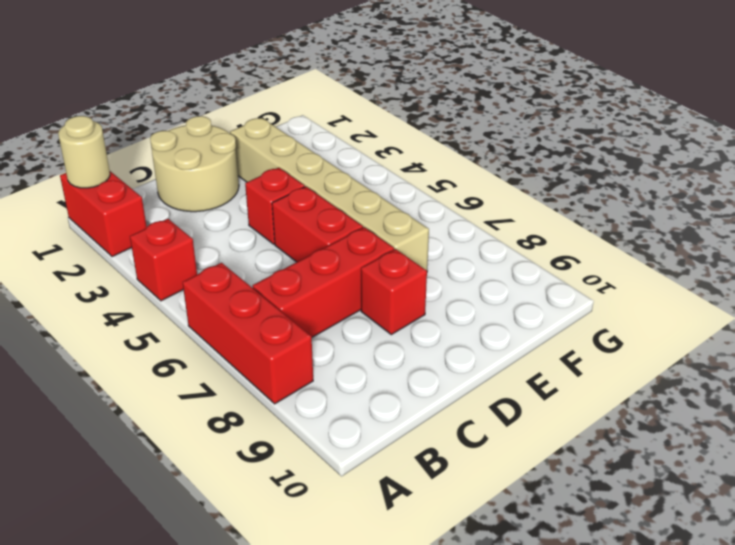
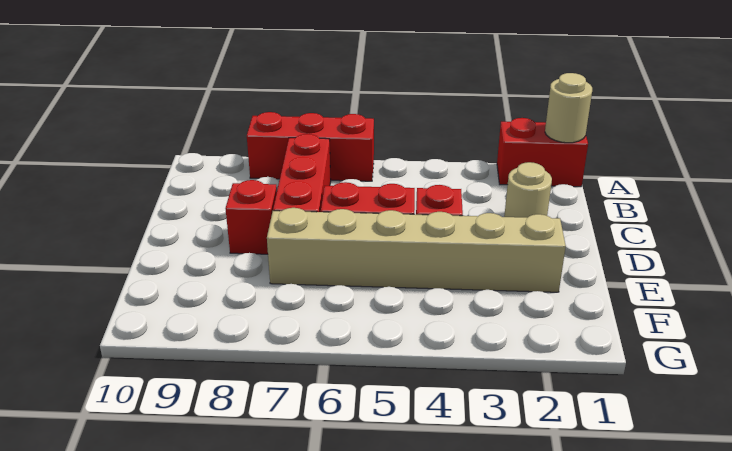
red 1x1 brick [130,219,197,301] -> none
tan 2x2 round brick [150,116,239,212] -> tan 1x1 round brick [504,162,552,217]

